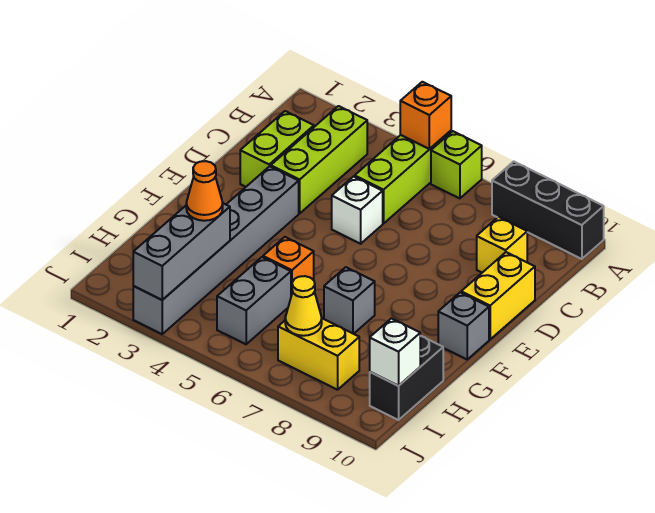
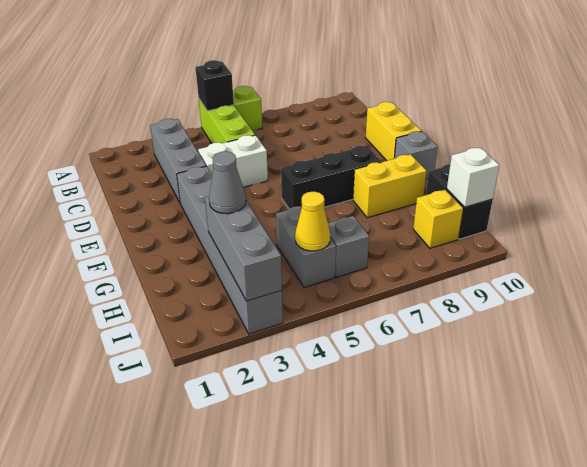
orange 1x1 brick [400,82,451,149] -> black 1x1 brick [195,60,234,111]
black 1x3 brick [492,162,604,259] -> black 1x3 brick moved to [281,146,382,209]
lime 1x3 brick [271,106,367,213] -> grey 1x3 brick [150,119,206,202]
lime 1x2 brick [240,111,314,187] -> none
yellow 1x1 brick [477,217,527,273] -> yellow 1x1 brick moved to [413,190,463,248]
white 1x1 brick [332,177,383,244] -> white 1x2 brick [198,135,268,187]
orange 1x1 brick [263,237,314,296] -> none
grey 1x1 brick [324,267,375,334] -> grey 1x1 brick moved to [328,216,369,277]
orange 1x1 cone [186,161,223,221] -> grey 1x1 cone [209,151,246,214]
yellow 1x2 brick [278,318,359,390] -> yellow 1x2 brick moved to [353,154,427,218]
yellow 1x1 cone [285,276,322,336] -> yellow 1x1 cone moved to [295,192,330,251]

